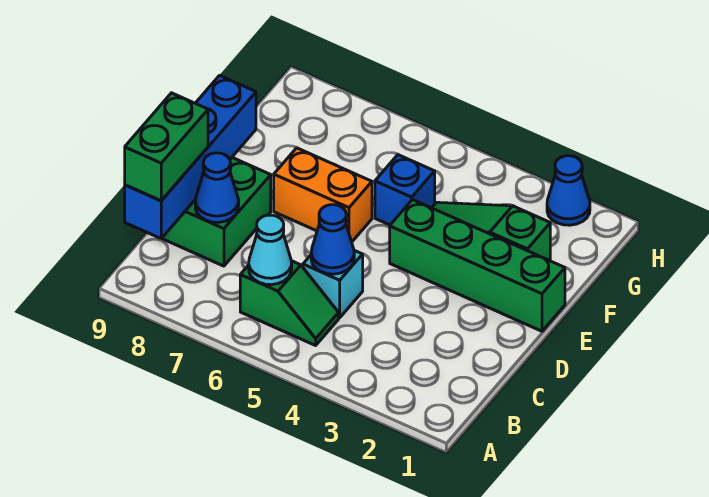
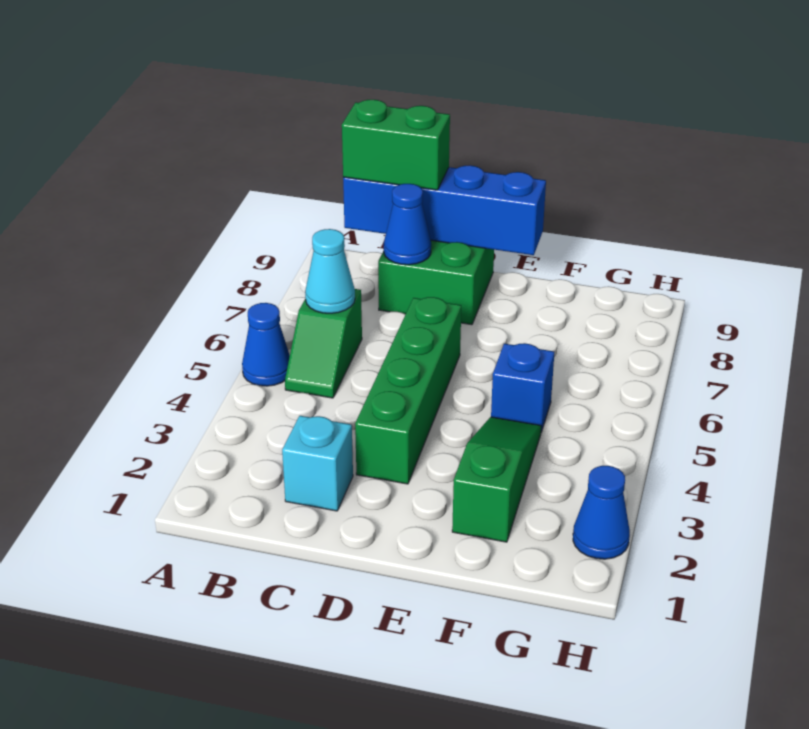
cyan 1x1 brick [303,250,363,318] -> cyan 1x1 brick moved to [282,416,353,511]
blue 1x1 cone [311,205,354,274] -> blue 1x1 cone moved to [242,303,290,386]
green 1x4 brick [390,200,565,331] -> green 1x4 brick moved to [355,297,461,484]
orange 1x2 brick [274,148,372,242] -> none

